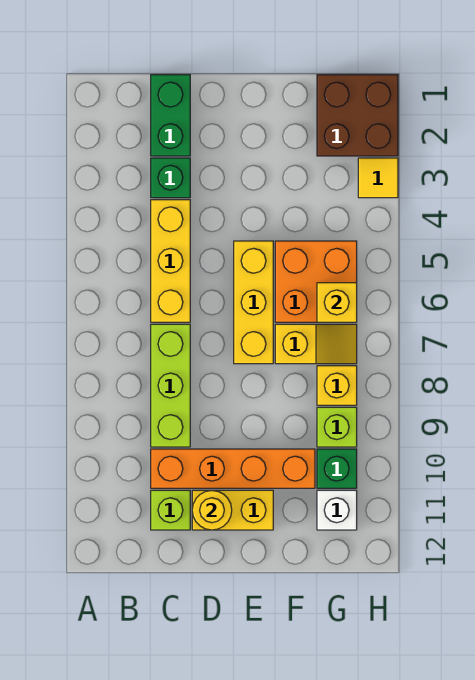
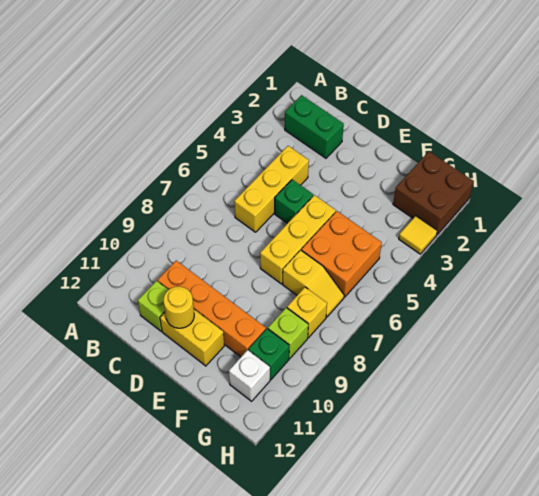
green 1x2 brick [151,75,190,156] -> green 1x2 brick turned to [285,95,344,158]
green 1x1 brick [151,158,190,198] -> green 1x1 brick moved to [275,180,313,223]
lime 1x3 brick [151,324,190,447] -> none
yellow 1x1 brick [317,283,357,322] -> none

